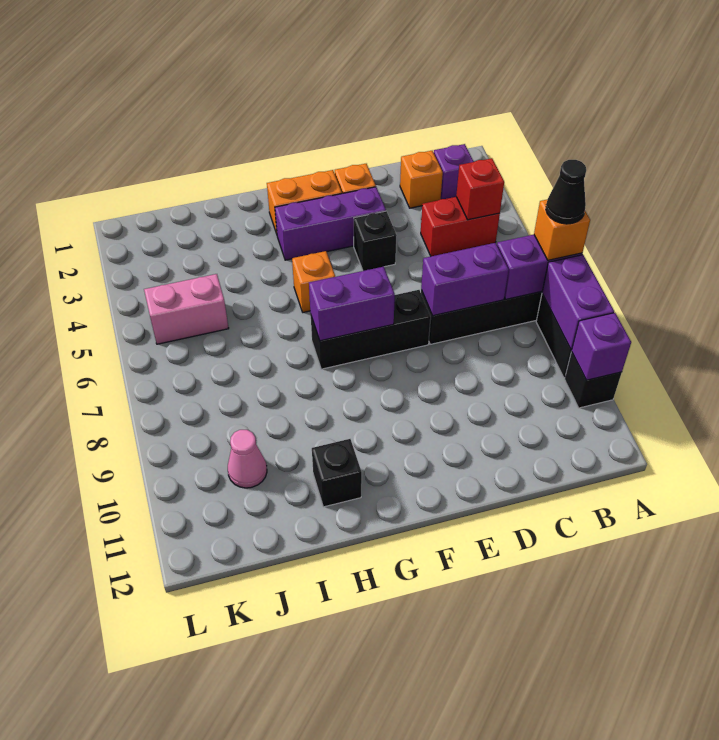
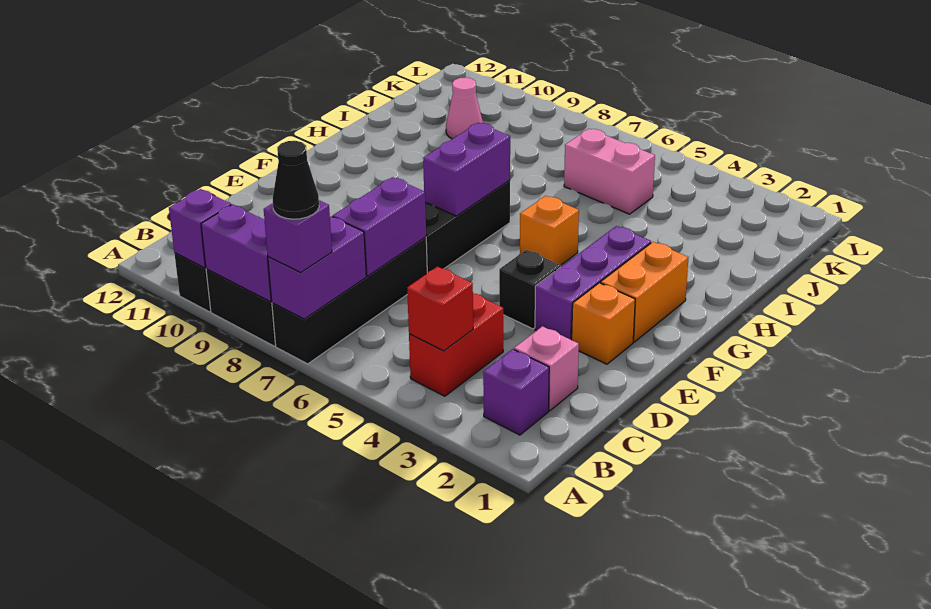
orange 1x1 brick [534,200,590,260] -> purple 1x1 brick [264,200,332,272]
orange 1x1 brick [400,151,443,208] -> pink 1x1 brick [514,326,579,411]
black 1x1 brick [312,439,362,507] -> none
pink 1x2 brick [144,274,229,344] -> pink 1x2 brick turned to [564,129,655,214]

